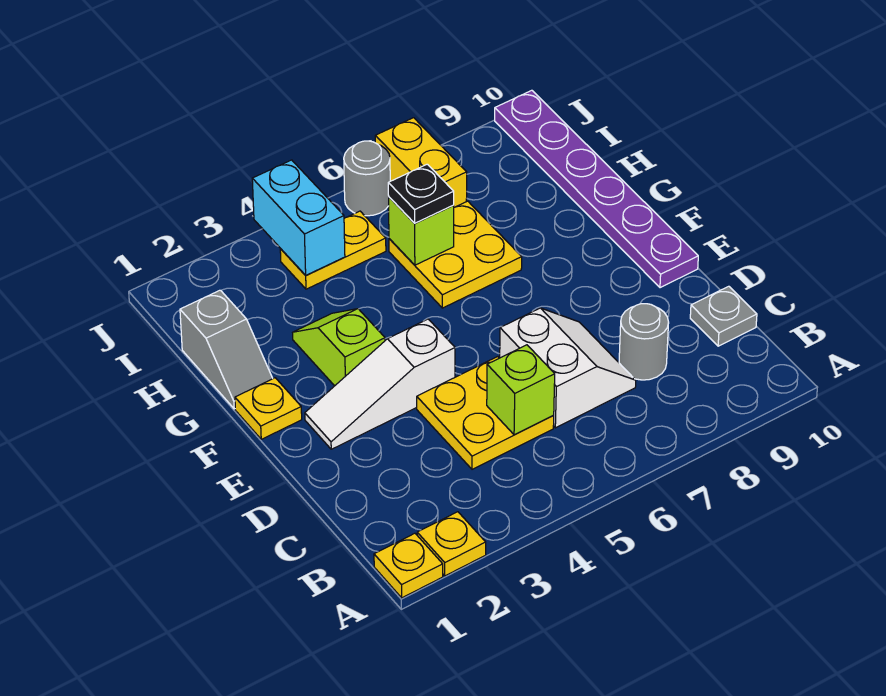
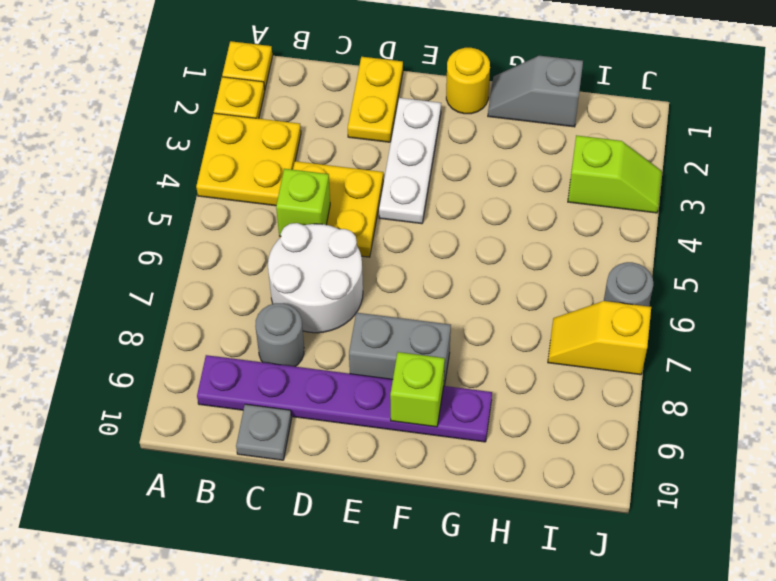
white 2x2 slope [500,308,636,428] -> white 2x2 round brick [268,223,363,333]
white 1x3 slope [305,319,455,449] -> white 1x3 plate [379,98,441,224]
none -> grey 1x2 brick [349,313,451,386]
purple 1x6 plate [495,90,698,288] -> purple 1x6 plate moved to [197,355,492,442]
yellow 1x1 plate [235,378,302,439] -> yellow 1x1 round brick [446,48,490,114]
lime 1x2 slope [293,309,385,386] -> lime 1x2 slope moved to [568,135,662,213]
yellow 2x2 plate [389,201,522,308] -> yellow 2x2 plate moved to [196,113,301,206]
lime 1x1 brick [389,197,454,265] -> lime 1x1 brick moved to [390,352,445,427]
black 1x1 plate [388,164,454,223] -> none
yellow 1x2 plate [280,211,386,289] -> yellow 1x2 plate moved to [348,57,403,142]
cyan 1x2 brick [252,160,345,275] -> none
yellow 1x2 brick [375,118,467,207] -> yellow 1x2 slope [548,301,651,375]

